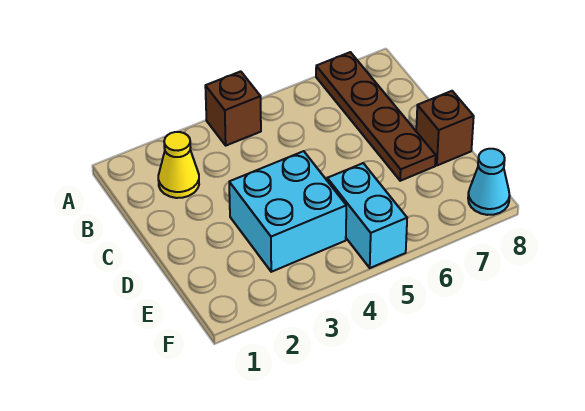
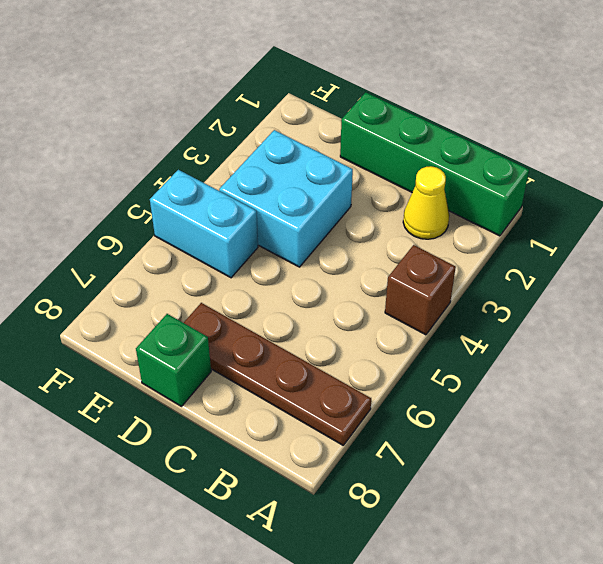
none -> green 1x4 brick [340,92,529,236]
brown 1x1 brick [416,91,474,165] -> green 1x1 brick [136,314,211,406]
cyan 1x1 cone [468,149,510,215] -> none

